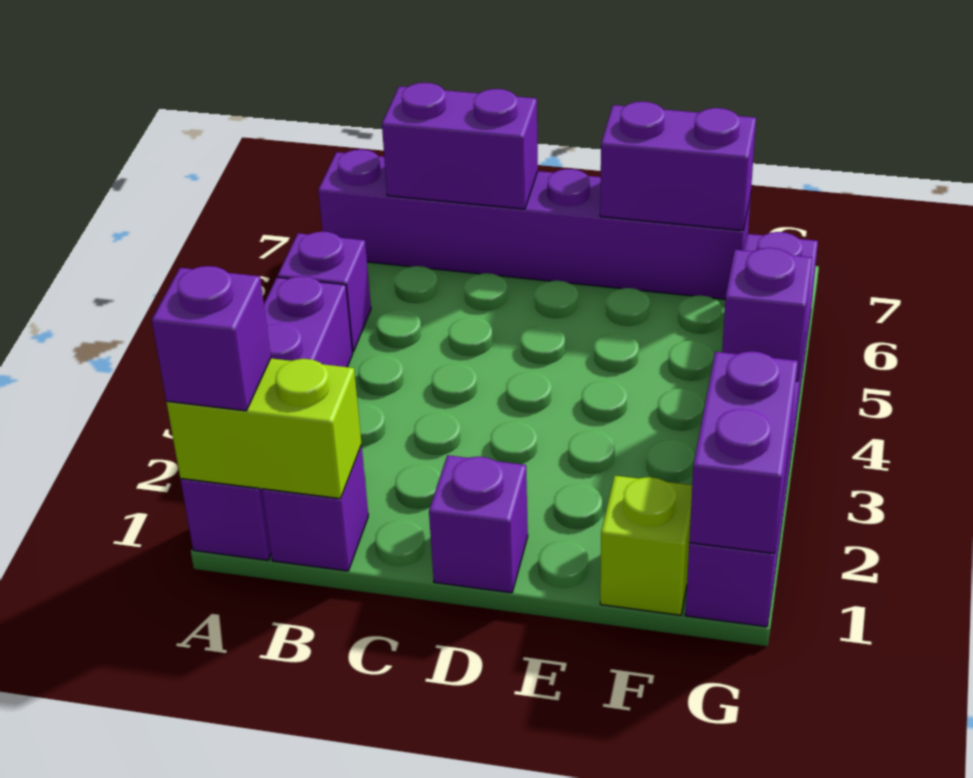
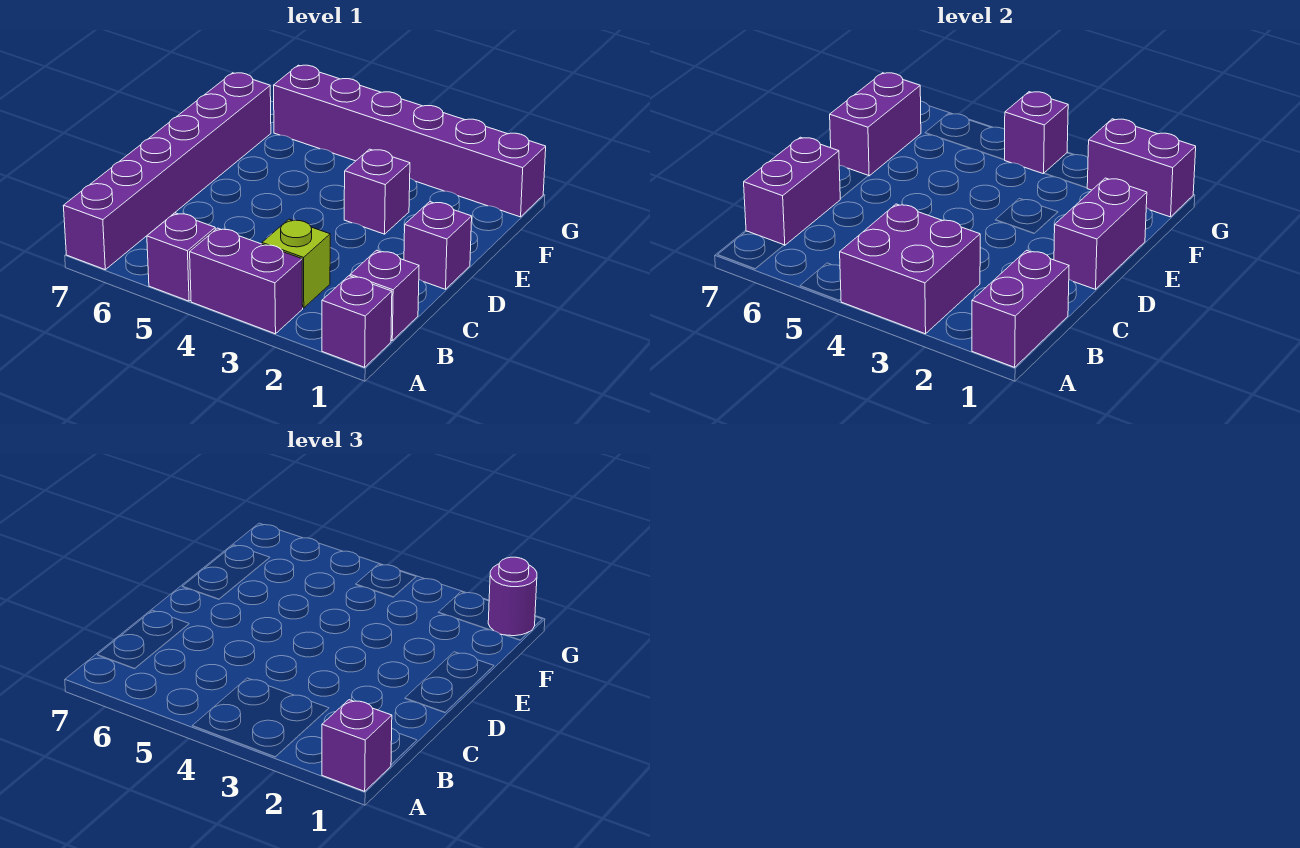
lime 1x2 brick [167,358,361,499] -> purple 1x2 brick [972,250,1069,367]
none -> purple 2x2 brick [840,204,980,334]
none -> purple 1x2 brick [1054,178,1147,289]
none -> purple 1x1 brick [344,149,410,234]
lime 1x1 brick [600,476,692,615] -> lime 1x1 brick moved to [262,219,330,308]
none -> purple 1x1 round brick [488,557,537,636]

